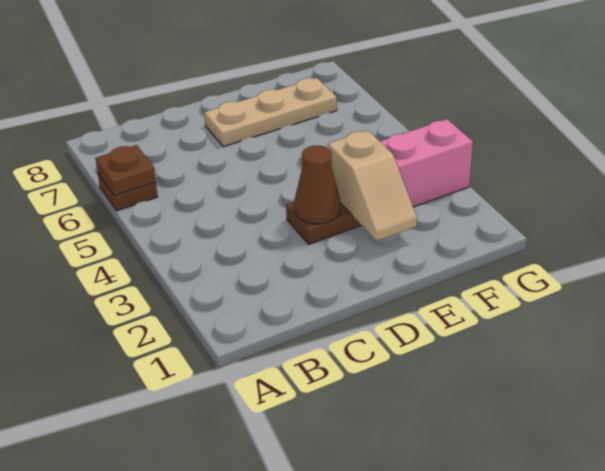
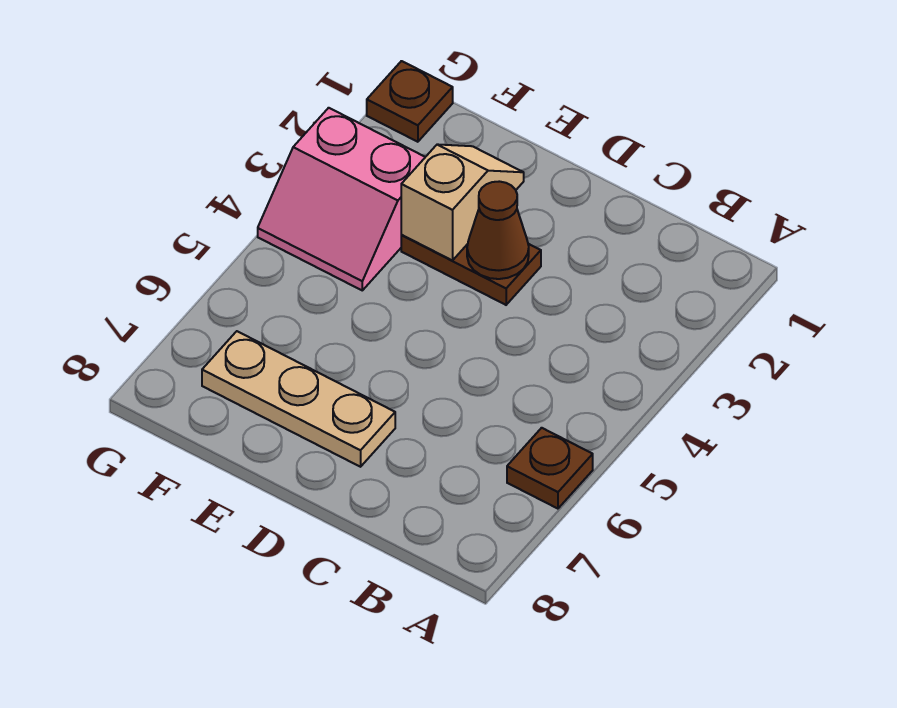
brown 1x1 plate [96,145,156,196] -> brown 1x1 plate moved to [367,61,453,142]

